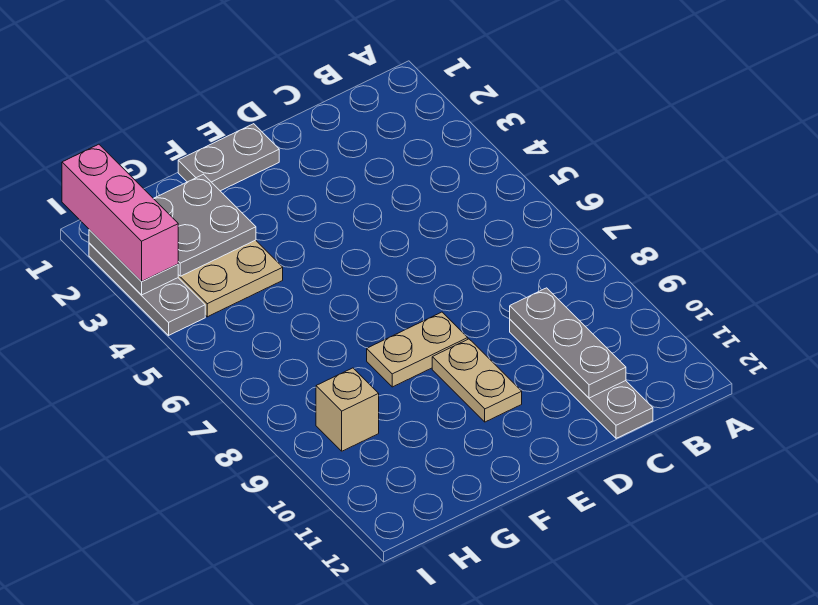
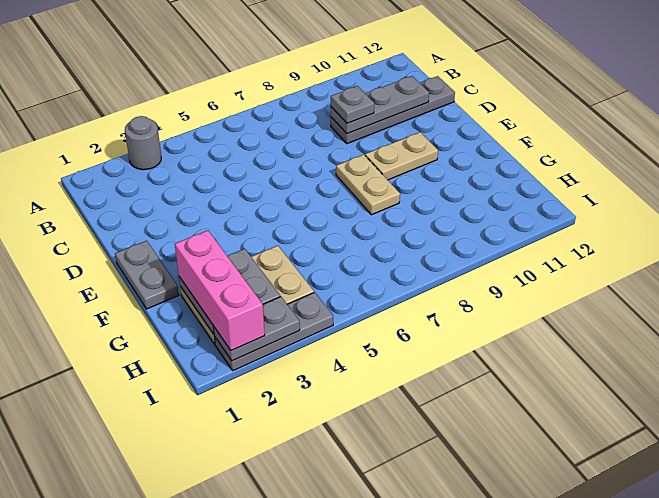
none -> grey 1x1 round brick [125,116,161,170]
none -> grey 1x1 plate [331,86,374,123]
tan 1x1 brick [316,368,379,451] -> none
pink 1x3 brick [62,144,178,282] -> pink 1x3 brick turned to [175,230,265,351]

